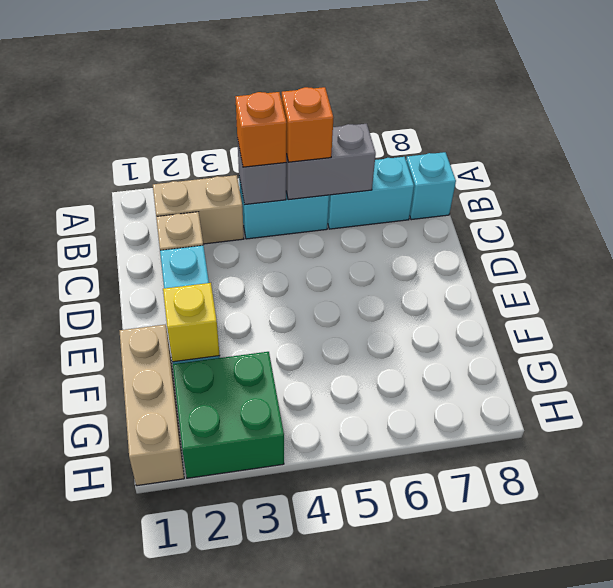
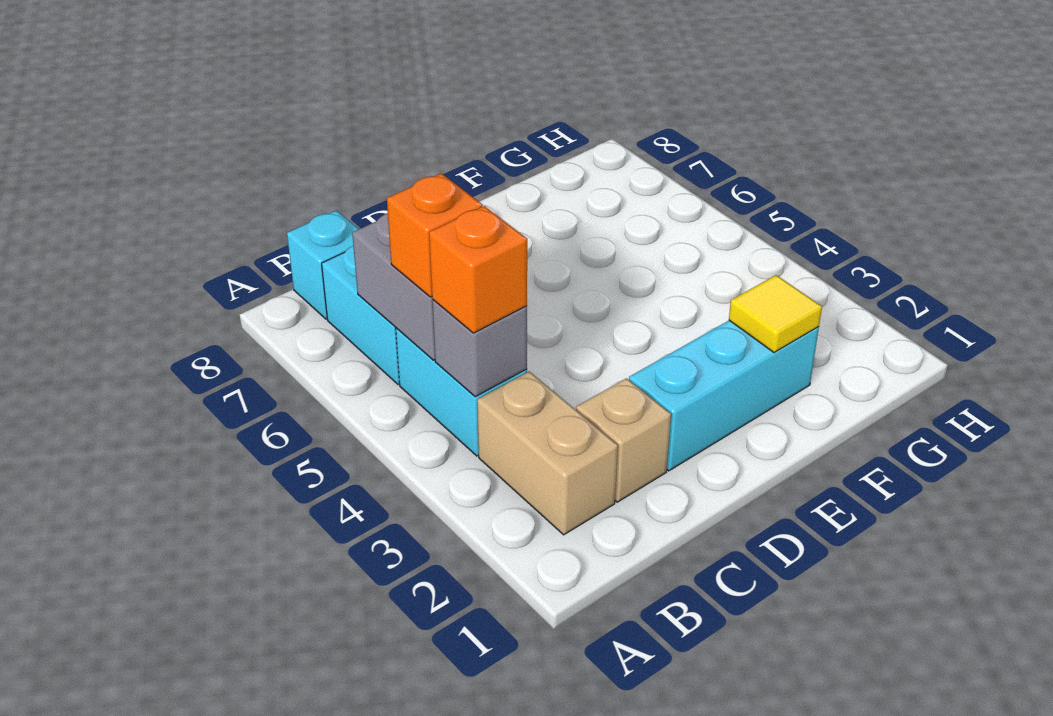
tan 1x3 brick [120,324,184,486] -> none
yellow 1x1 brick [163,283,220,362] -> yellow 1x1 tile [729,275,822,352]
green 2x2 brick [173,352,284,478] -> none

